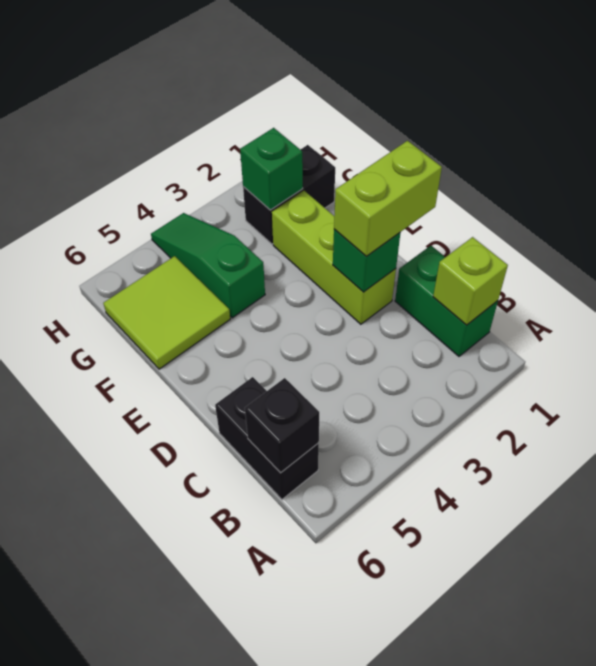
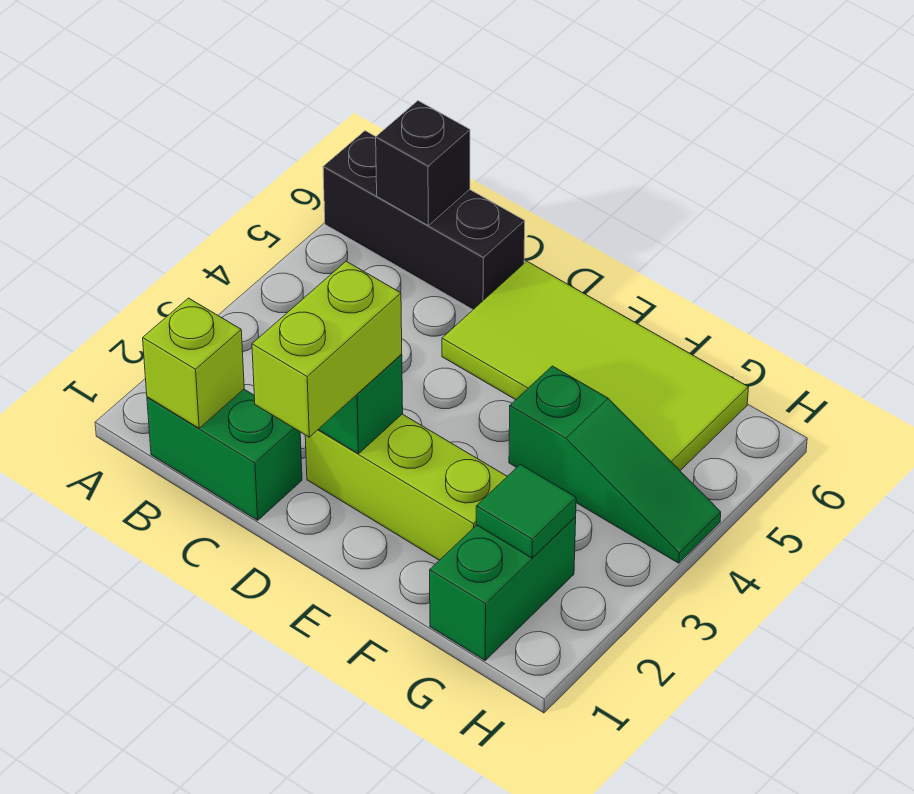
black 1x2 brick [215,377,319,499] -> black 1x3 brick [323,131,525,309]
lime 2x2 tile [103,256,230,369] -> lime 2x4 tile [442,261,749,471]
black 1x2 brick [243,145,335,244] -> green 1x2 brick [430,517,576,660]
green 1x1 brick [240,128,303,210] -> green 1x1 tile [476,464,576,558]

